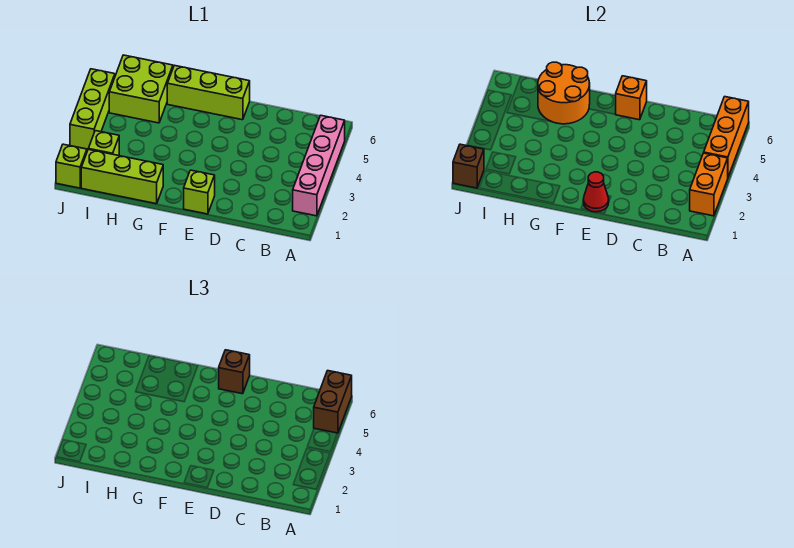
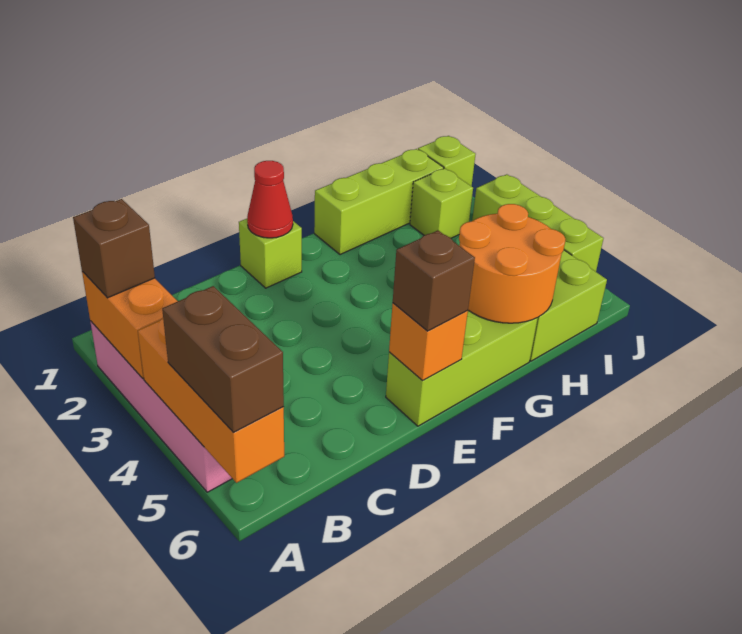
brown 1x1 brick [453,144,484,188] -> brown 1x1 brick moved to [73,199,155,298]

